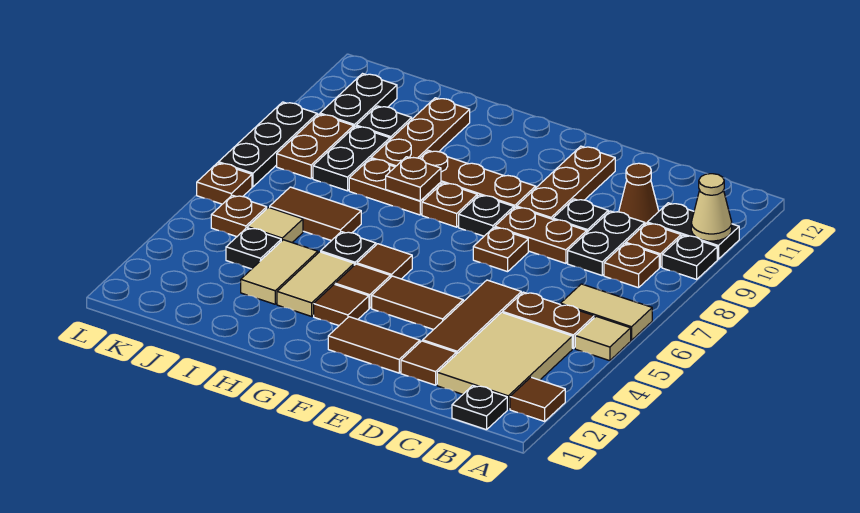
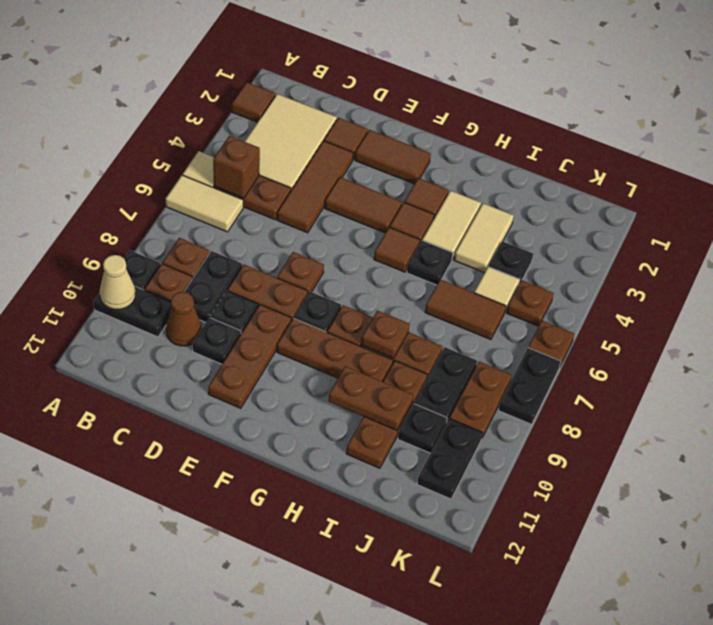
black 1x1 plate [452,386,507,430] -> black 1x1 plate moved to [192,318,241,364]
none -> brown 1x1 brick [213,136,260,198]
none -> brown 1x2 plate [329,366,413,430]
black 1x3 plate [218,102,317,187] -> black 1x2 plate [498,348,561,424]

